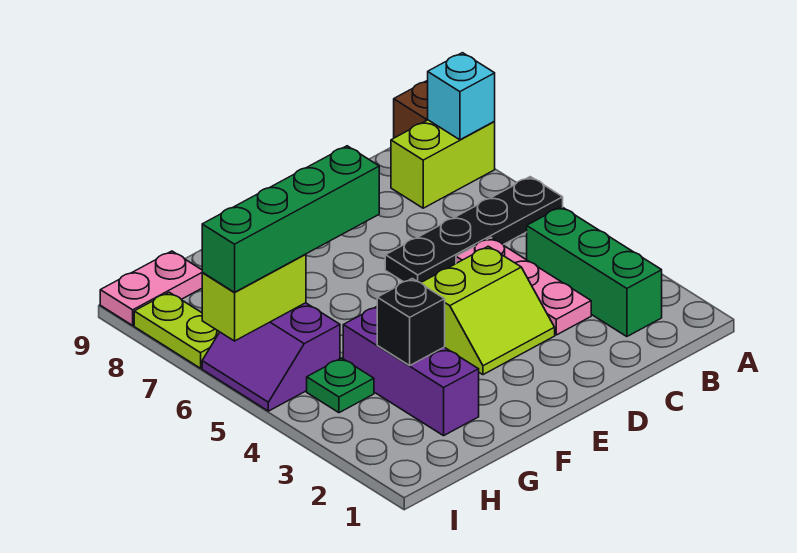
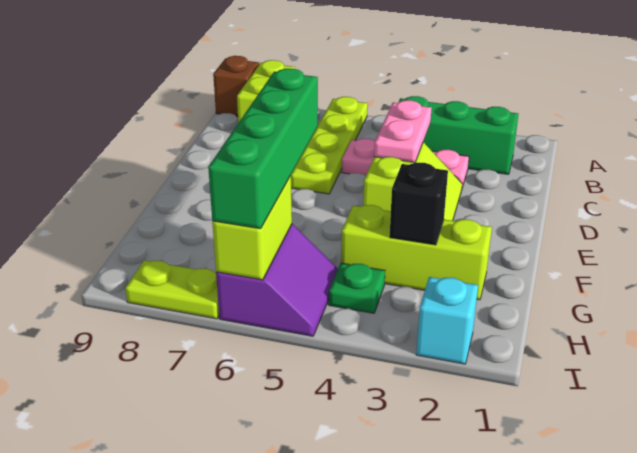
black 1x4 plate [385,177,563,283] -> lime 1x4 plate [291,97,368,194]
cyan 1x1 brick [428,53,495,140] -> cyan 1x1 brick moved to [416,277,478,364]
purple 1x3 brick [343,307,479,436] -> lime 1x3 brick [341,205,492,300]
purple 2x2 slope [202,303,340,411] -> purple 2x2 slope turned to [216,224,338,336]
pink 1x2 plate [100,251,203,325] -> pink 1x2 plate moved to [374,100,432,162]

